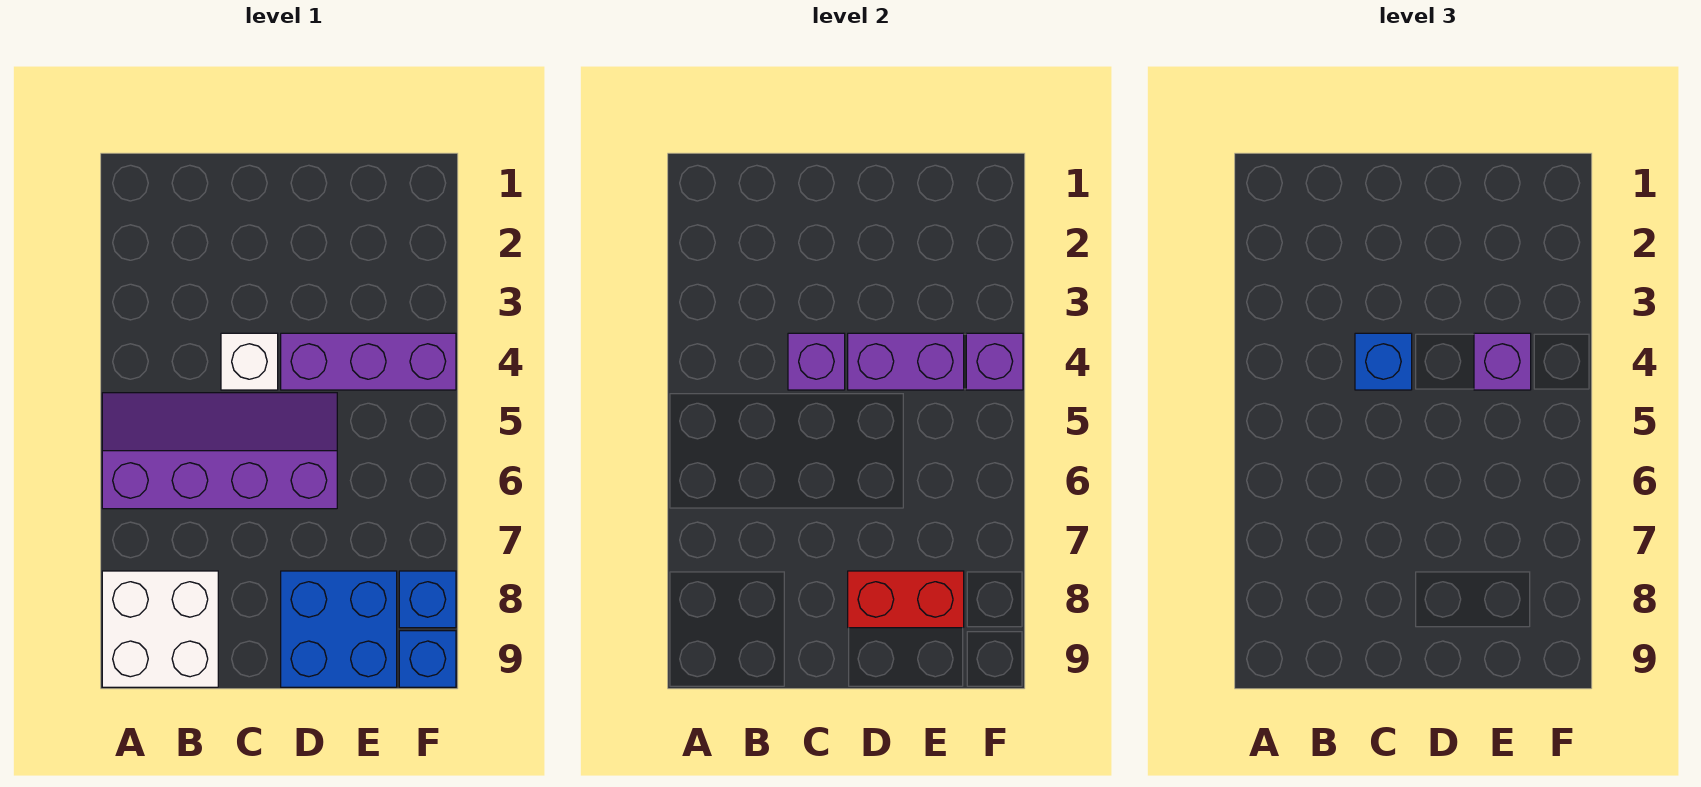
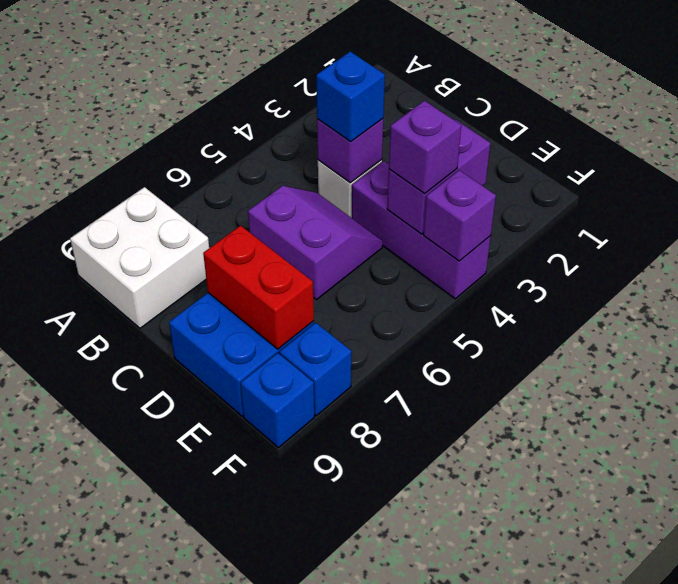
purple 2x4 slope [102,393,337,509] -> purple 2x2 slope [248,186,383,300]
purple 1x2 brick [848,333,964,390] -> purple 1x2 brick turned to [387,119,490,234]

